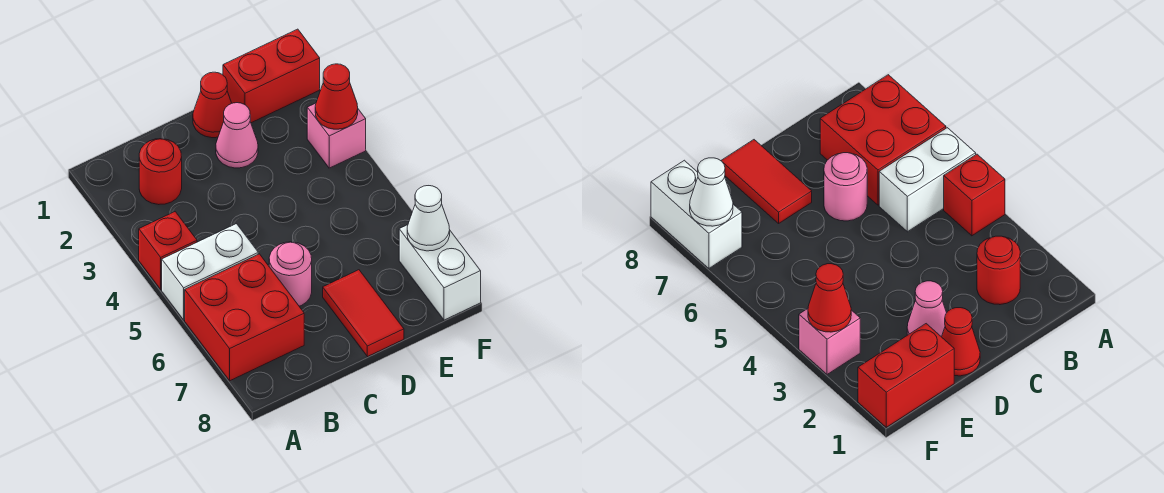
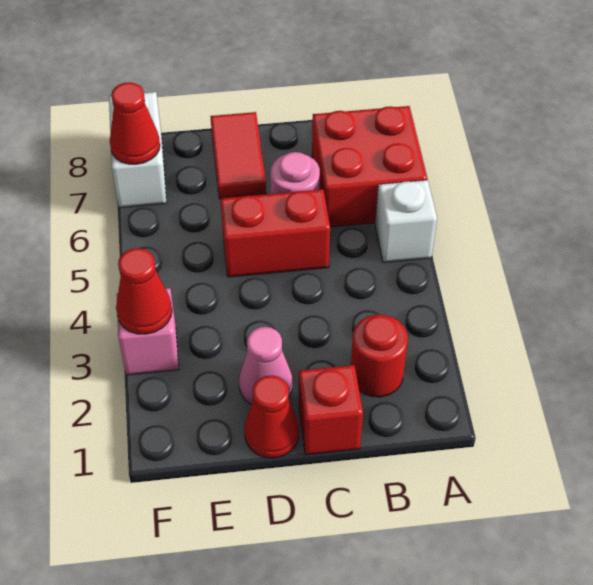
red 1x1 brick [139,212,197,289] -> red 1x1 brick moved to [299,365,363,455]
white 1x2 brick [162,224,258,320] -> white 1x1 brick [375,180,437,262]
red 1x2 brick [223,29,320,123] -> red 1x2 brick moved to [220,189,330,277]
white 1x1 cone [407,186,450,251] -> red 1x1 cone [110,82,160,164]

